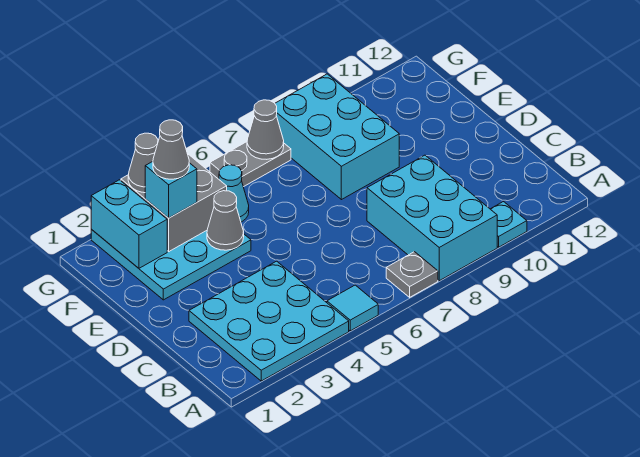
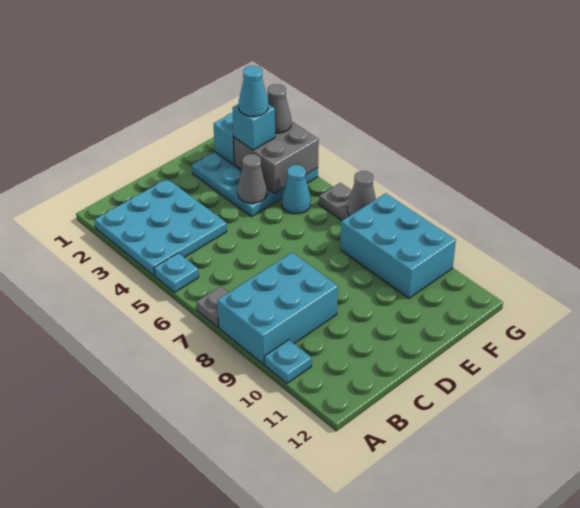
cyan 1x1 tile [327,285,378,331] -> cyan 1x1 plate [154,253,199,292]
cyan 2x3 brick [275,74,399,200] -> cyan 2x3 brick turned to [340,193,456,298]
grey 1x1 cone [153,120,189,179] -> cyan 1x1 cone [239,66,268,116]

